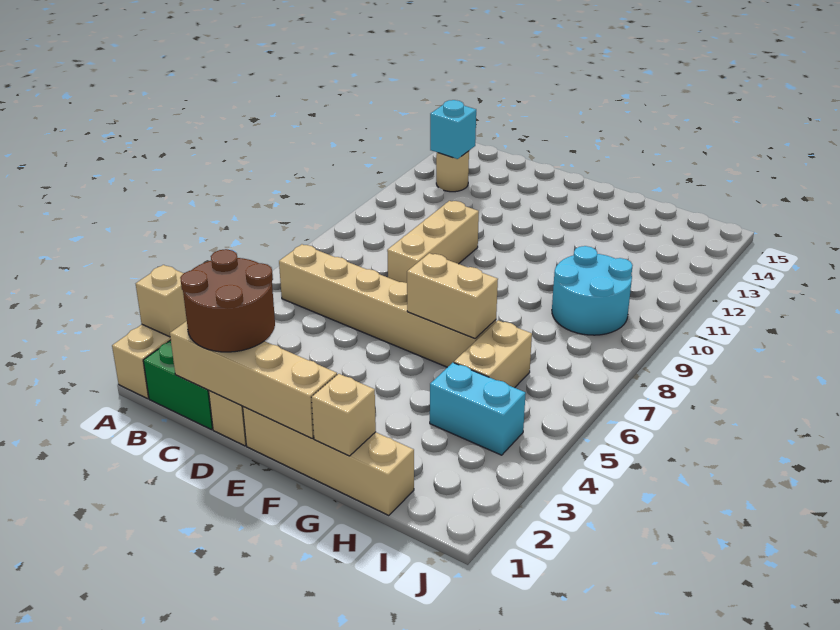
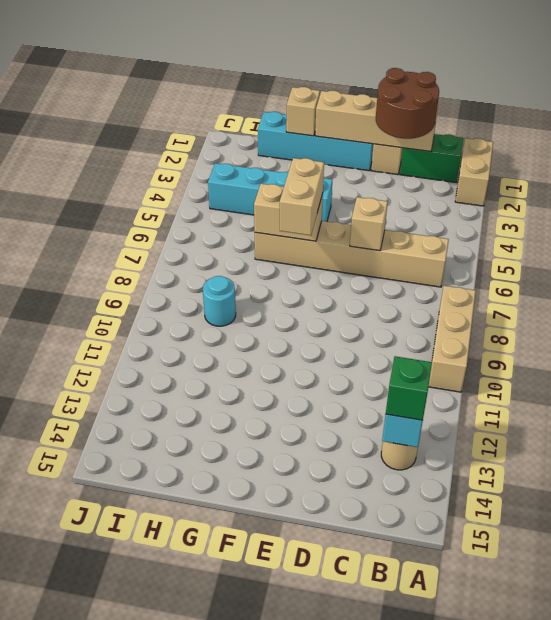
tan 1x1 brick [136,265,187,337] -> tan 1x1 brick moved to [350,197,388,251]
none -> green 1x1 brick [386,356,432,421]
tan 1x3 brick [387,201,479,283] -> tan 1x3 brick moved to [429,286,476,392]
tan 1x4 brick [243,407,414,516] -> cyan 1x4 brick [258,112,373,171]
cyan 1x2 brick [430,363,526,455] -> cyan 1x4 brick [208,163,332,221]
tan 1x2 brick [454,320,532,388] -> tan 1x2 brick moved to [280,158,324,236]
cyan 2x2 round brick [552,246,633,335] -> cyan 1x1 round brick [203,276,236,326]

